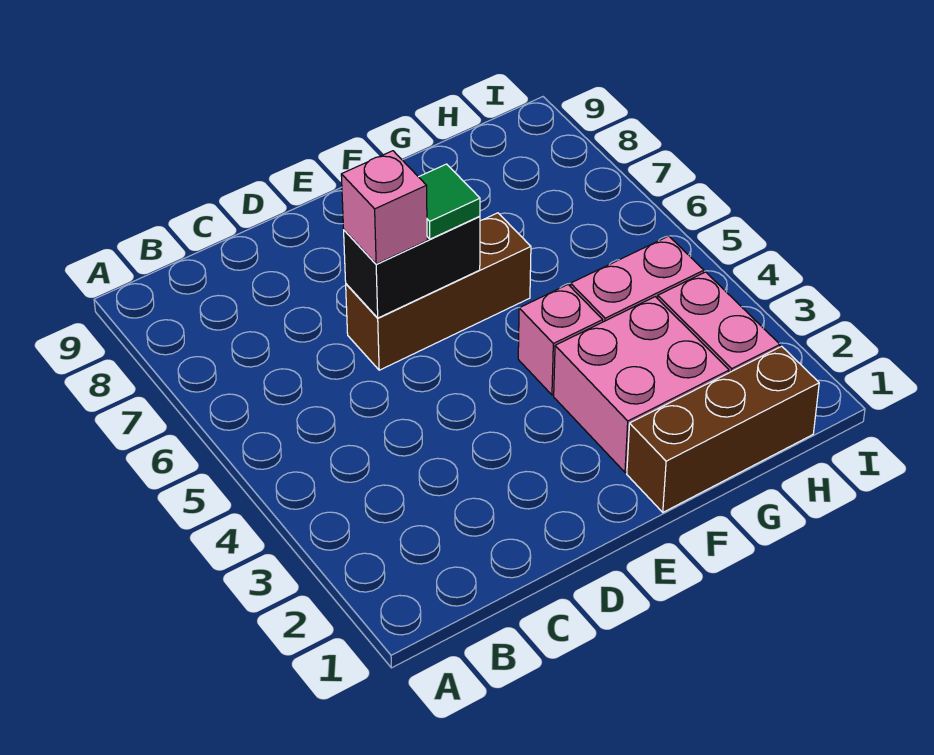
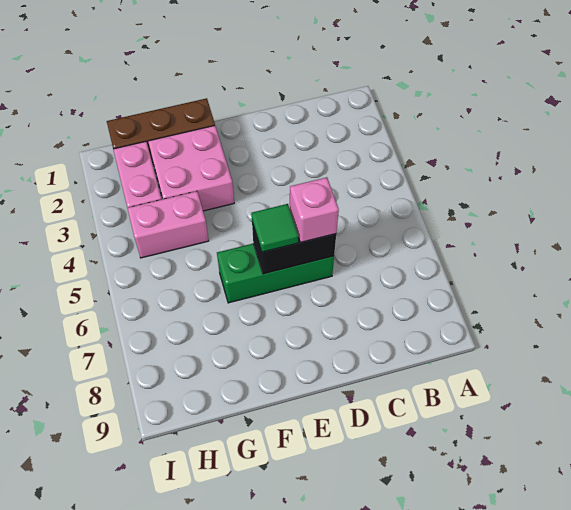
brown 1x3 brick [346,213,531,370] -> green 1x3 brick [217,244,334,303]
pink 1x1 brick [518,285,603,395] -> none

